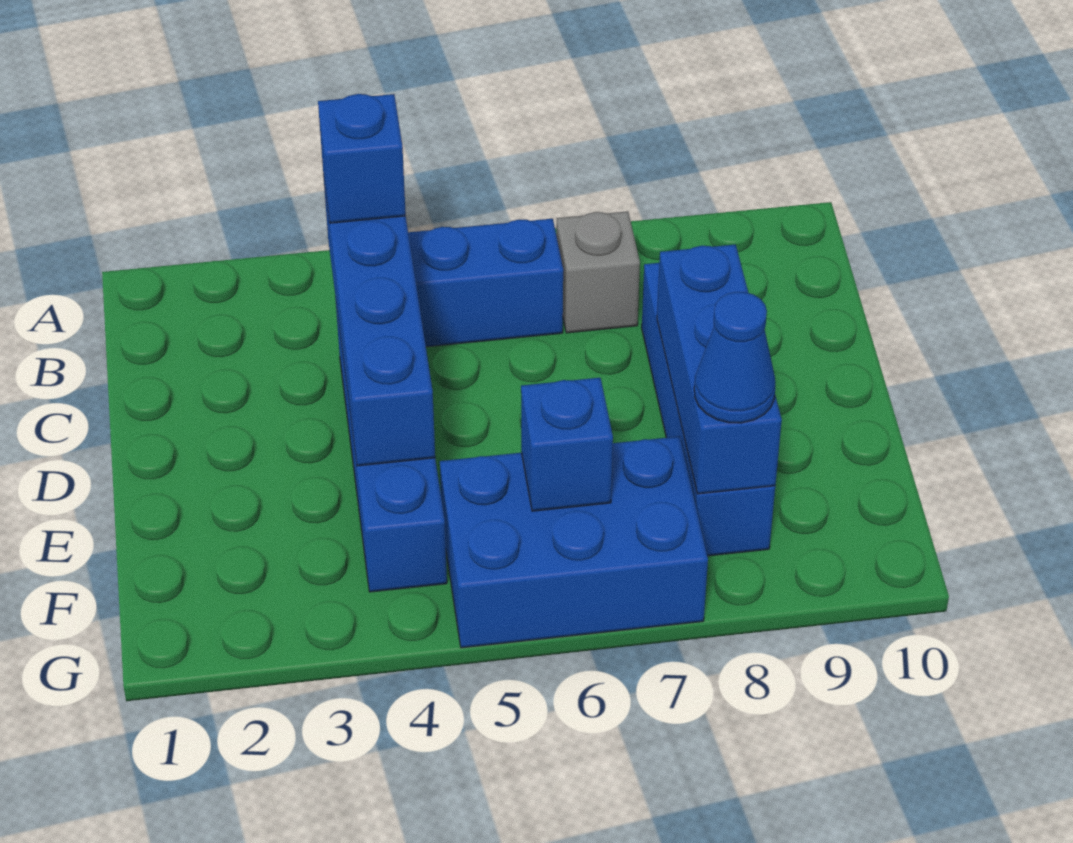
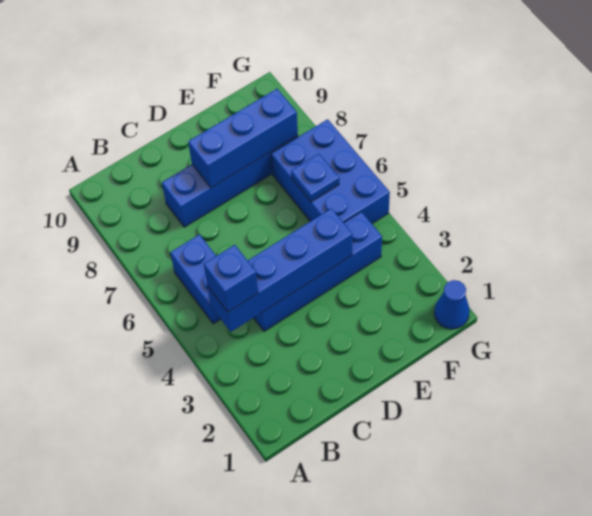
grey 1x1 brick [556,211,640,333] -> none
blue 1x1 brick [521,378,613,511] -> blue 1x1 plate [291,154,339,202]
blue 1x1 cone [694,292,775,423] -> blue 1x1 cone moved to [434,280,470,329]

